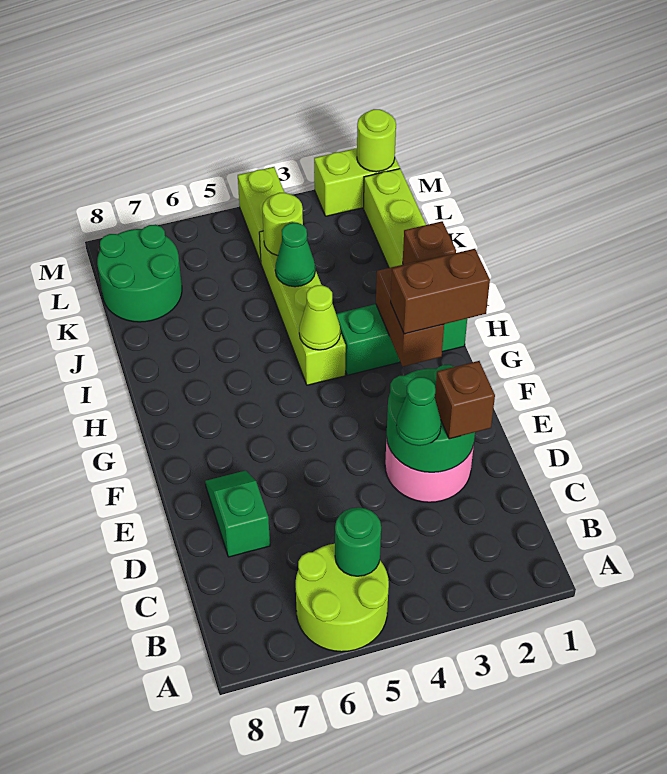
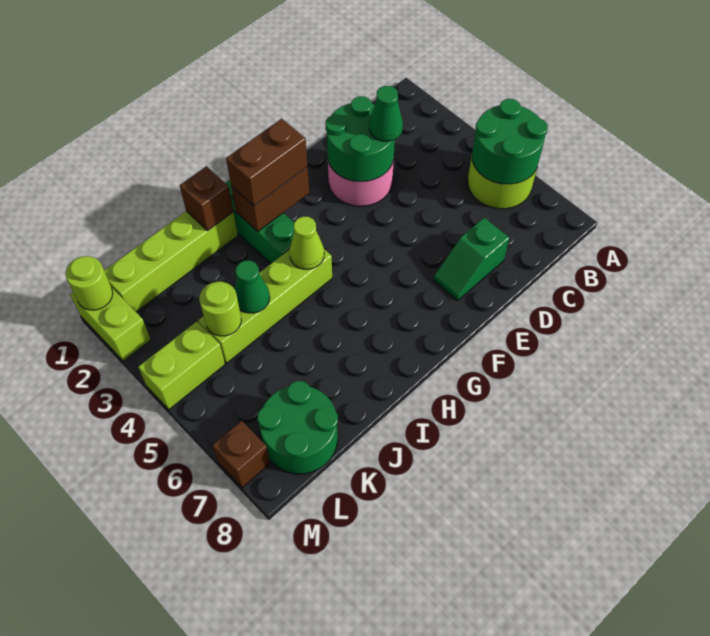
green 1x1 round brick [335,507,381,576] -> green 2x2 round brick [472,99,548,184]
brown 1x1 brick [435,361,495,439] -> brown 1x1 brick moved to [212,421,270,488]
brown 1x2 brick [391,249,490,334] -> brown 1x2 brick turned to [226,119,308,206]

